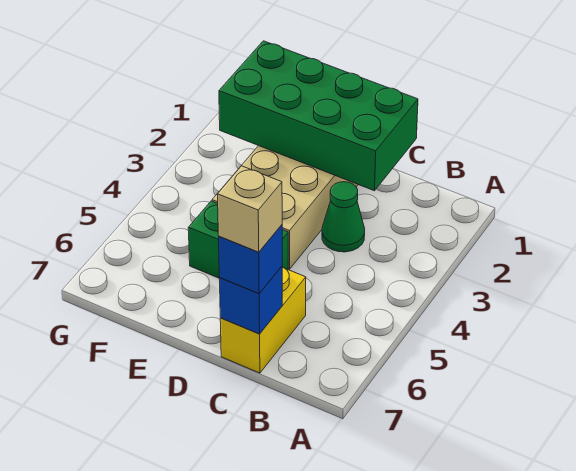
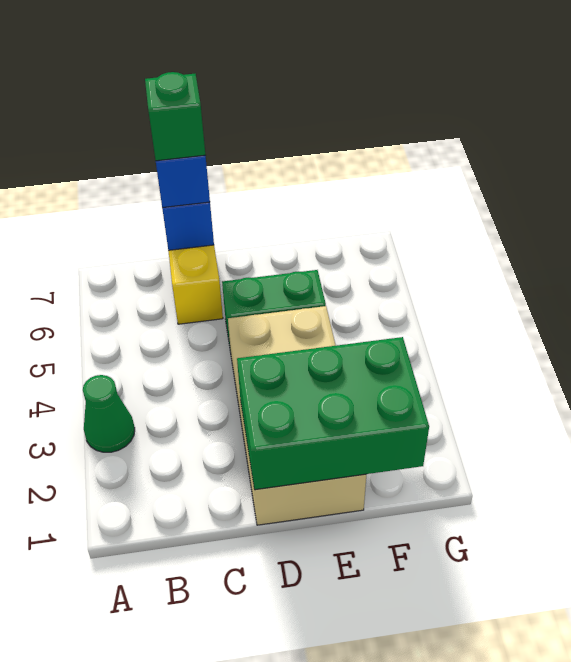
green 2x4 brick [219,41,418,191] -> green 2x3 brick [237,337,429,490]
green 1x1 cone [322,182,365,252] -> green 1x1 cone moved to [83,375,135,452]
tan 1x1 brick [218,166,282,252] -> green 1x1 brick [145,72,205,161]

